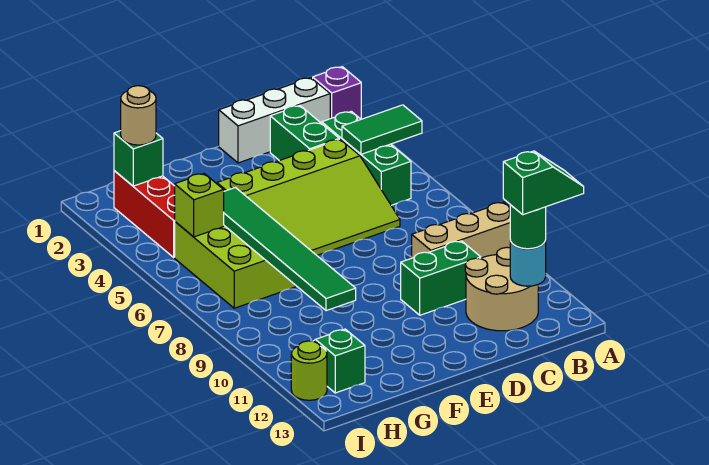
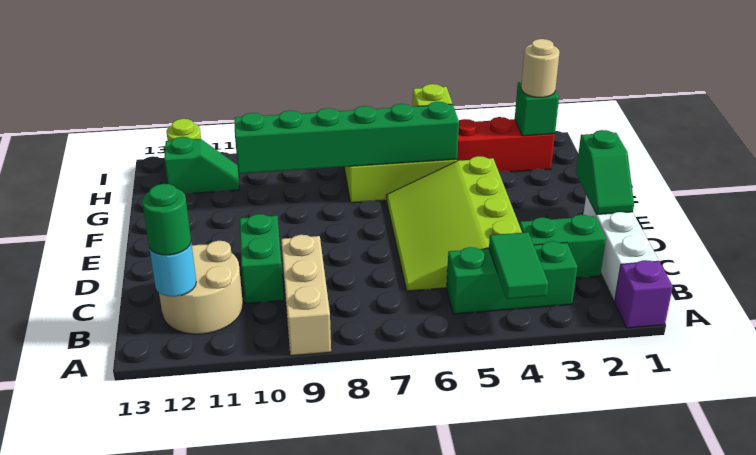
green 1x2 slope [503,151,584,215] -> green 1x2 slope moved to [576,130,634,214]
green 1x6 tile [224,188,356,311] -> green 1x6 brick [234,102,459,174]

